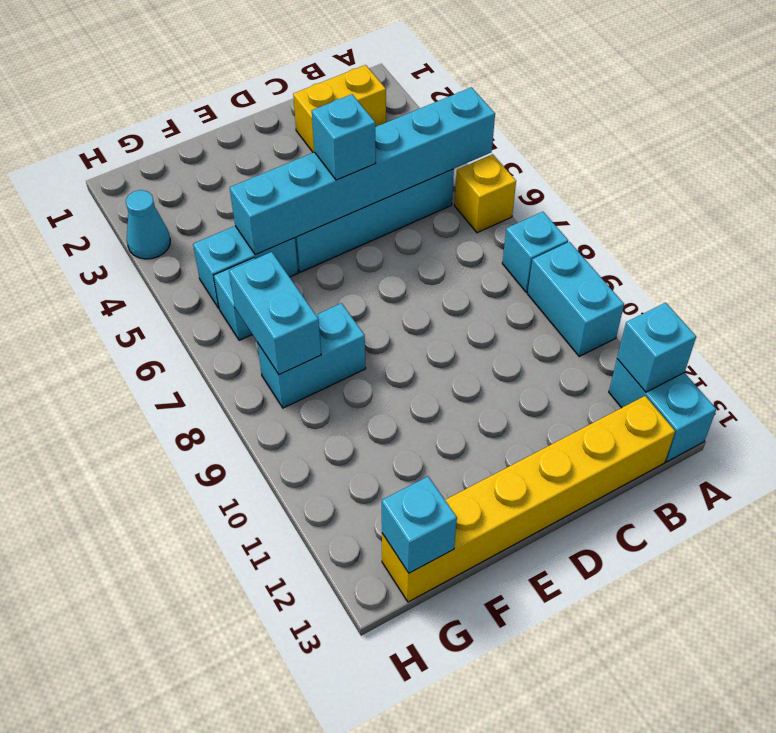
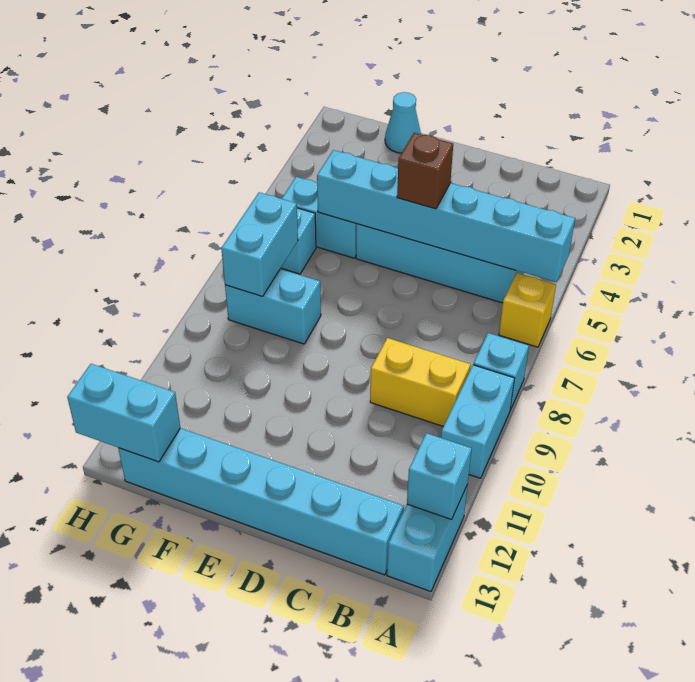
yellow 1x2 brick [293,65,386,153] -> yellow 1x2 brick moved to [370,338,471,426]
yellow 1x6 brick [382,396,675,602] -> cyan 1x6 brick [118,428,404,575]
cyan 1x1 brick [312,94,376,180] -> brown 1x1 brick [397,133,453,209]
cyan 1x1 brick [382,477,457,573] -> cyan 1x2 brick [67,364,180,462]
cyan 1x1 cone [126,190,170,259] -> cyan 1x1 cone moved to [385,92,421,153]

